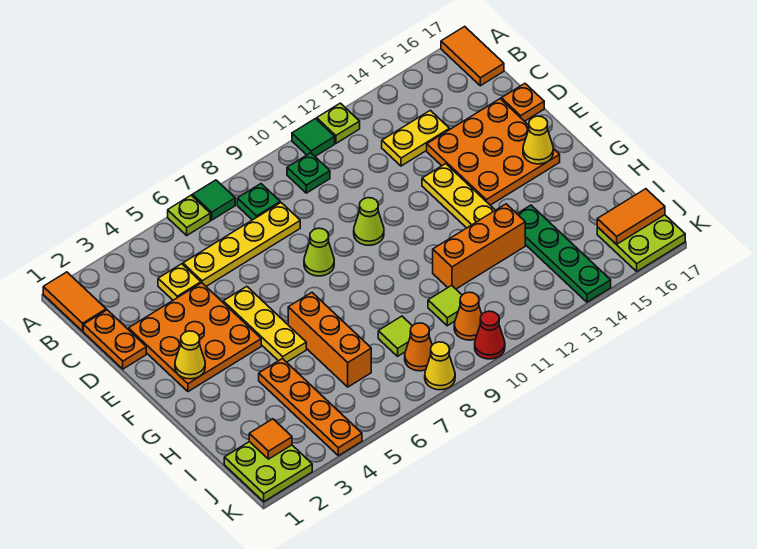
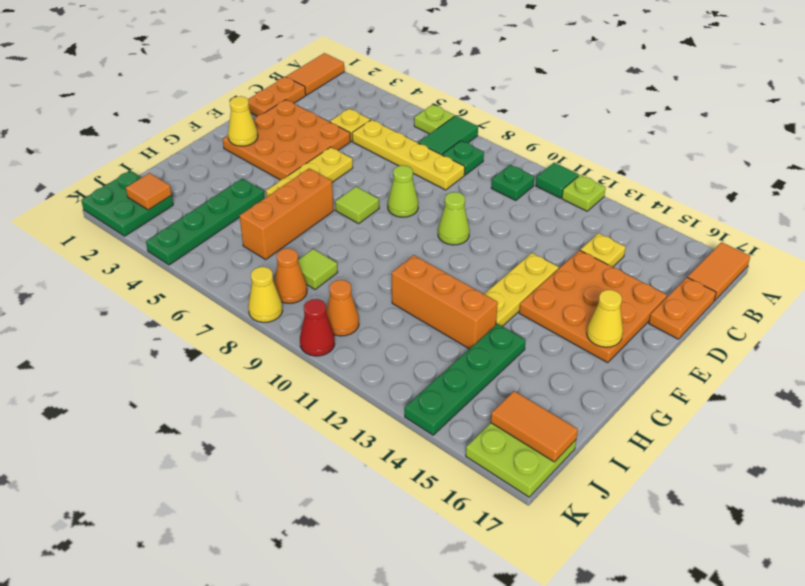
green 1x1 tile [192,180,235,220] -> green 1x2 tile [418,116,478,155]
yellow 1x2 plate [382,110,450,166] -> yellow 1x1 plate [580,233,626,267]
orange 1x1 plate [501,84,544,121] -> orange 1x2 plate [649,277,716,339]
orange 1x4 plate [259,358,362,456] -> green 1x4 plate [146,179,264,265]
lime 1x1 tile [428,285,462,326] -> lime 1x1 tile moved to [335,187,379,224]
lime 2x2 plate [224,442,312,502] -> green 2x2 plate [81,170,173,236]

